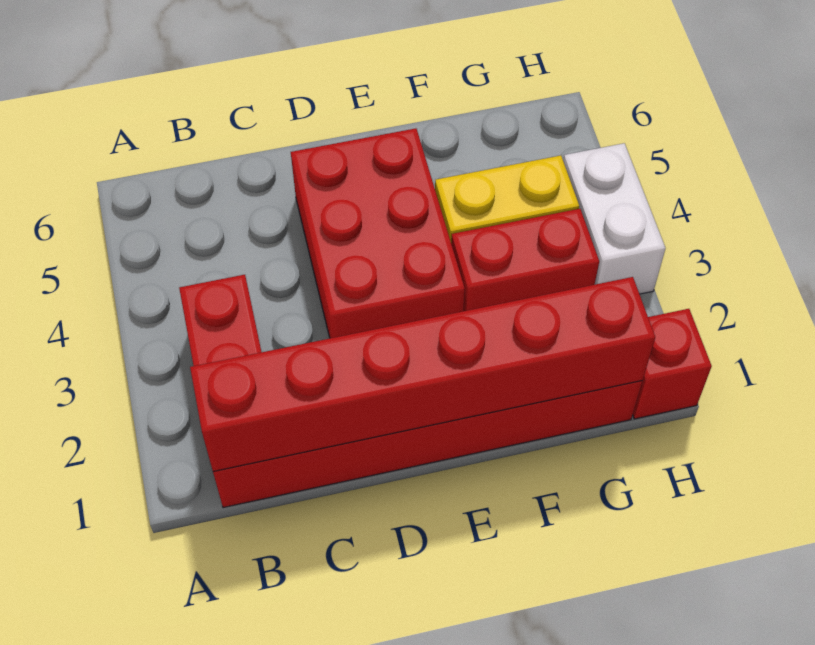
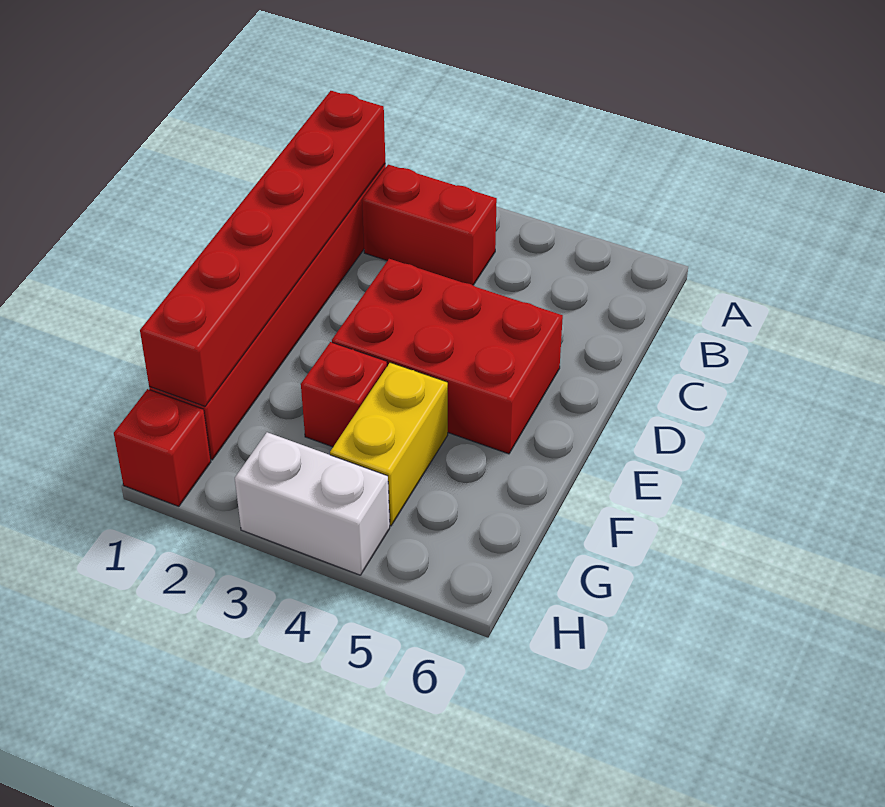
red 1x2 brick [451,209,599,311] -> red 1x1 brick [301,342,387,447]

